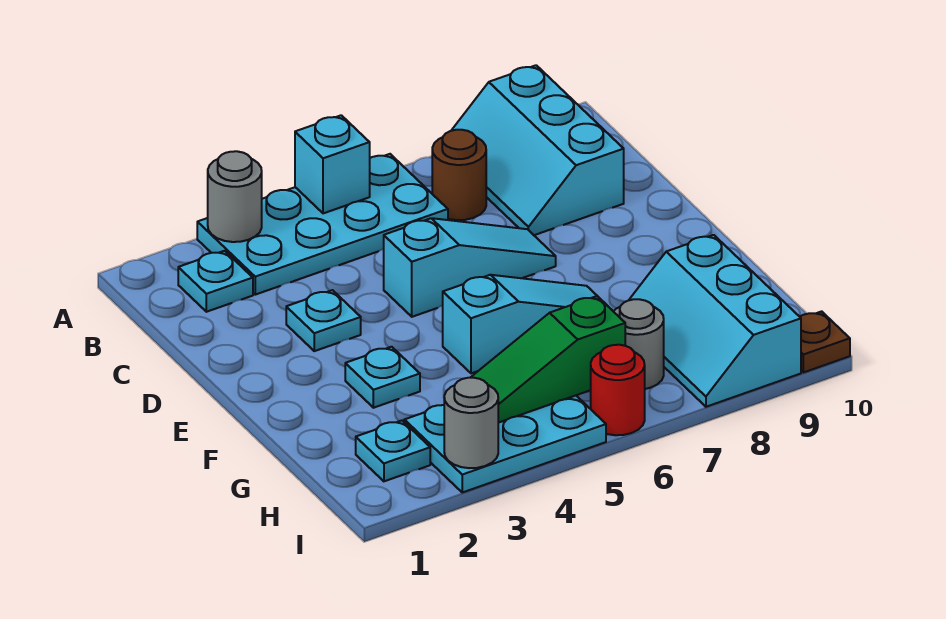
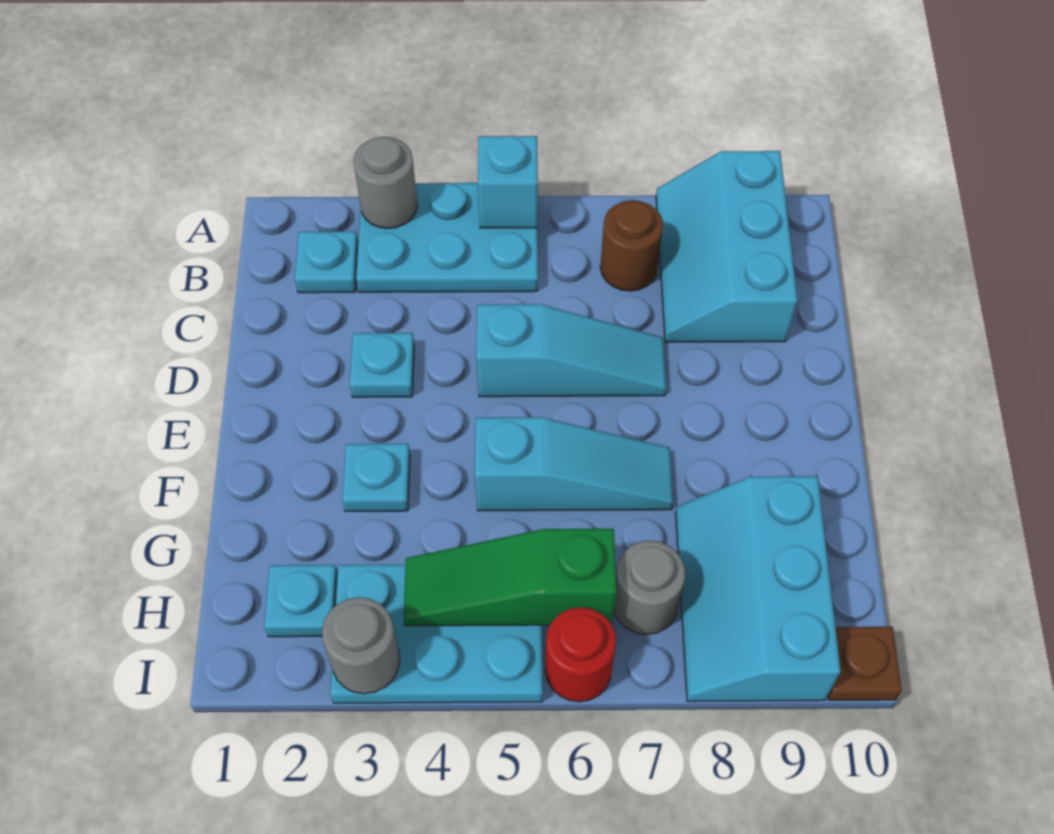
cyan 2x4 plate [197,154,448,295] -> cyan 2x3 plate [356,183,538,292]

